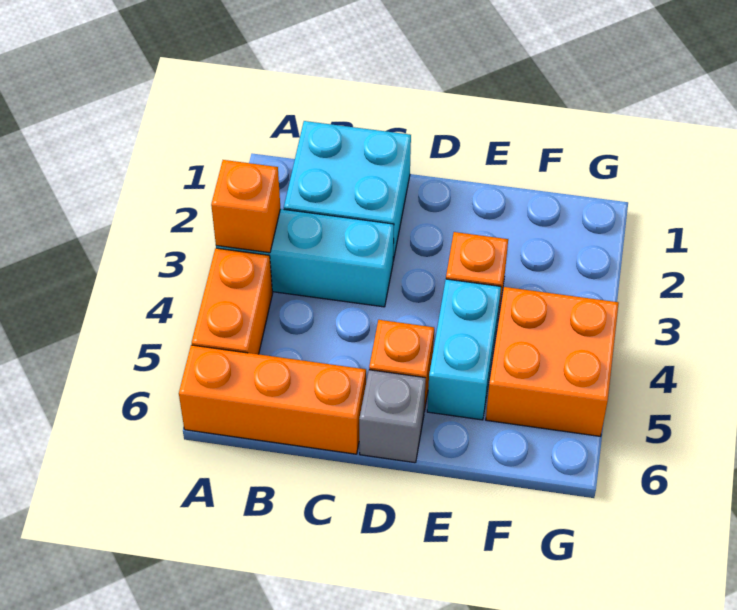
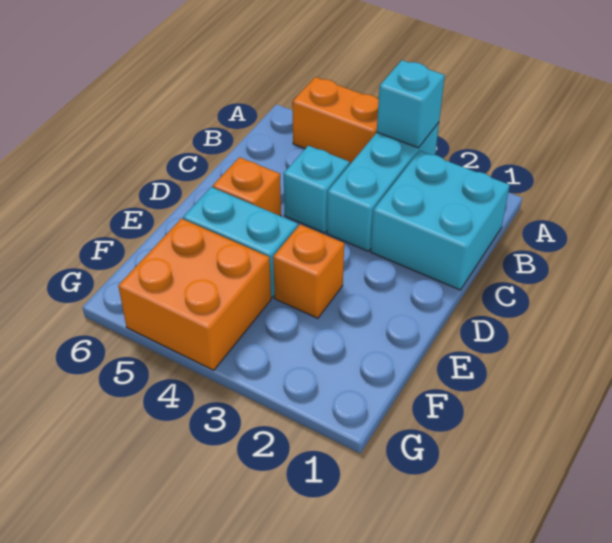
orange 1x1 brick [211,160,280,253] -> cyan 1x1 brick [377,60,445,148]
orange 1x3 brick [179,345,366,454] -> none
none -> cyan 1x1 brick [284,146,350,233]
grey 1x1 brick [359,370,426,463] -> none

